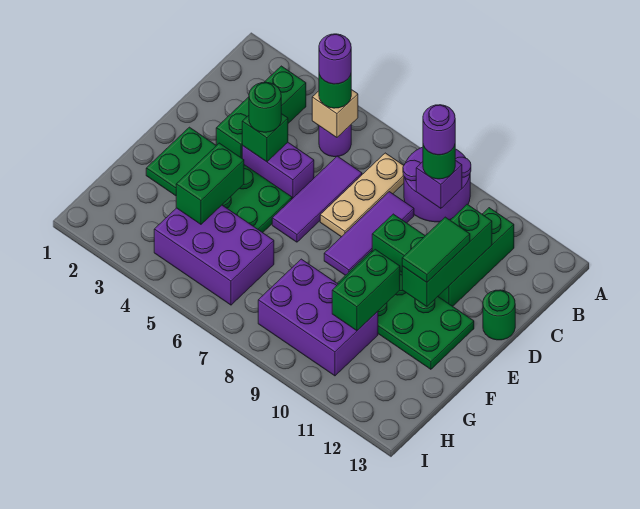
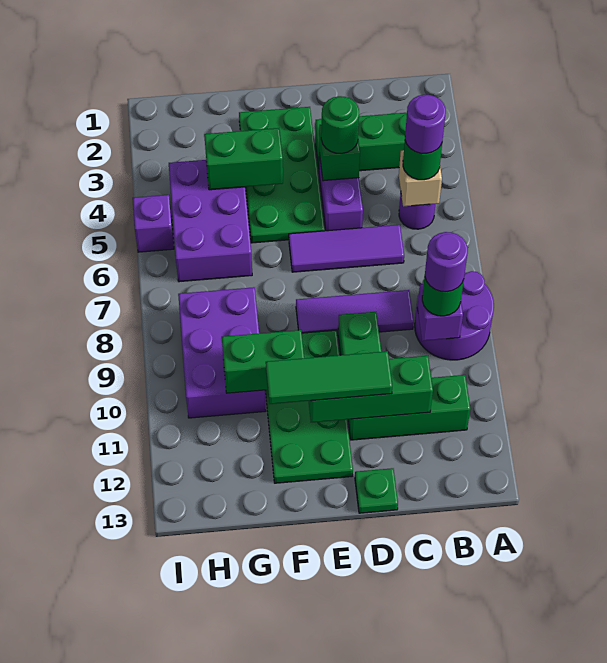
tan 1x3 plate [320,153,404,237] -> none
green 1x2 tile [402,217,470,282] -> green 1x3 tile [266,351,392,404]
green 1x1 round brick [483,290,515,340] -> green 1x1 plate [355,468,398,513]
none -> purple 1x1 brick [133,195,174,252]

